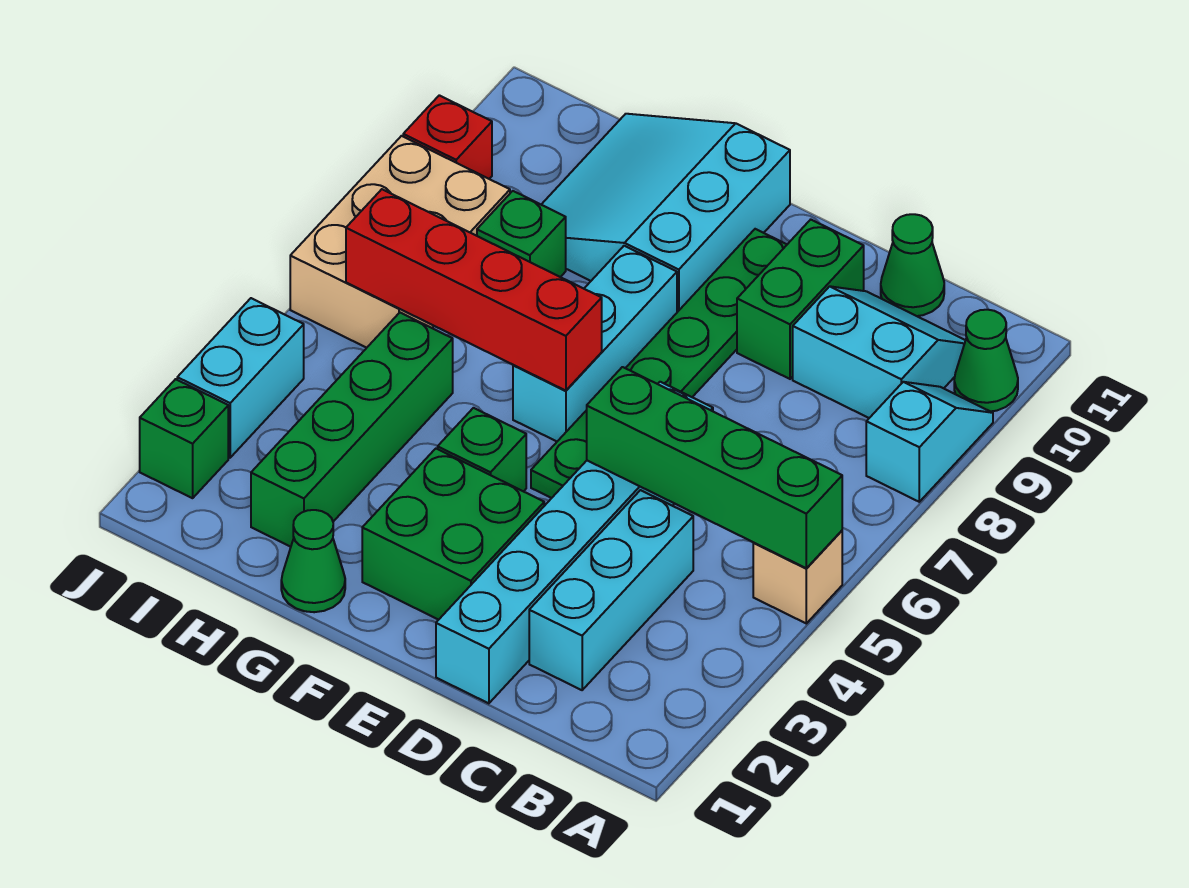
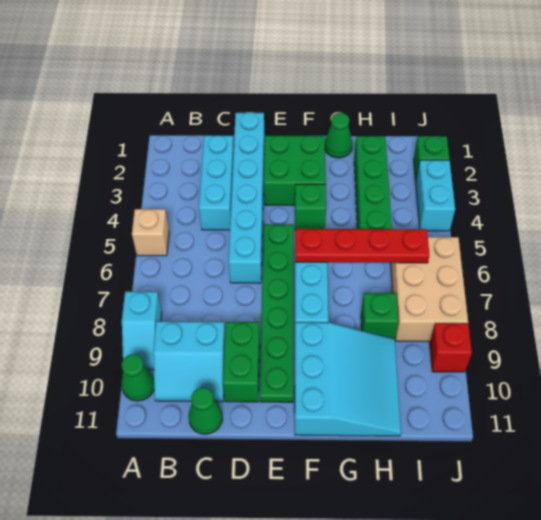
green 1x4 brick [587,367,842,568] -> none
red 1x4 brick [346,189,602,391] -> red 1x4 plate [295,229,430,263]

